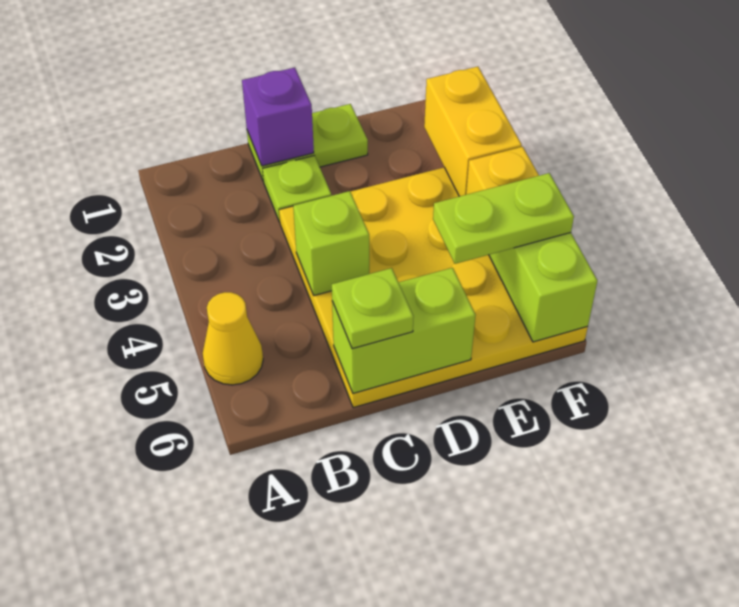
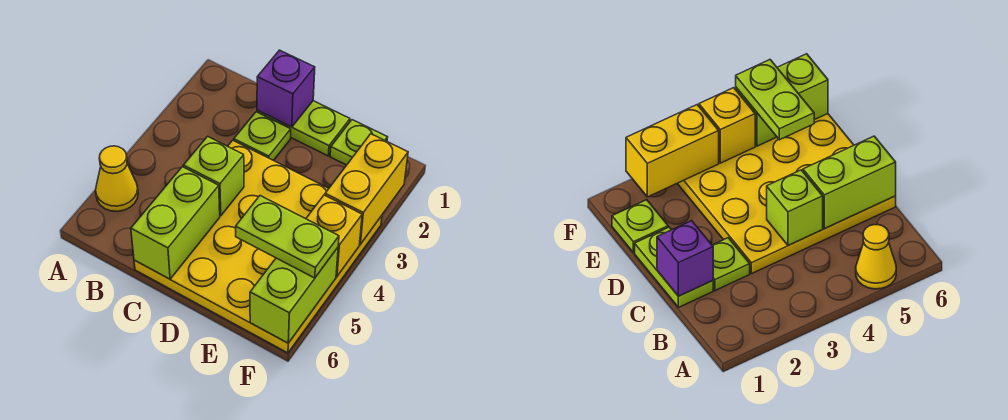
lime 1x2 brick [332,268,476,393] -> lime 1x2 brick turned to [131,167,220,279]
lime 1x1 plate [332,268,414,349] -> lime 1x1 plate moved to [330,120,388,165]

